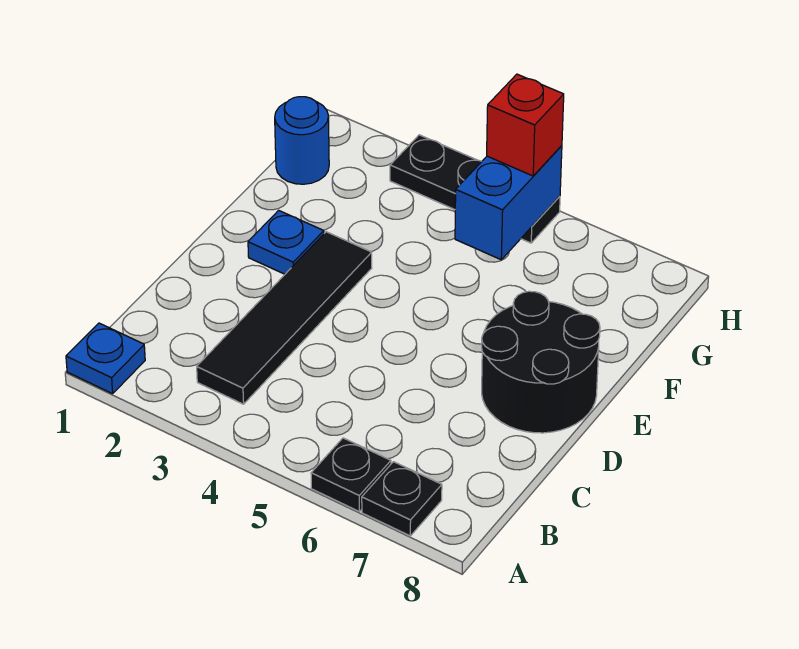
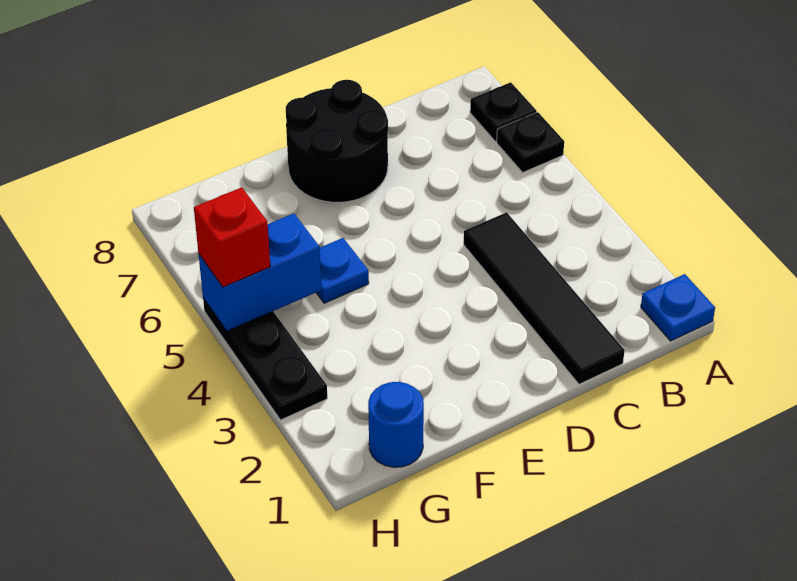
black 1x4 tile [197,232,372,404] -> black 1x4 tile turned to [464,212,625,384]
blue 1x1 plate [248,210,324,274] -> blue 1x1 plate moved to [316,238,369,303]

